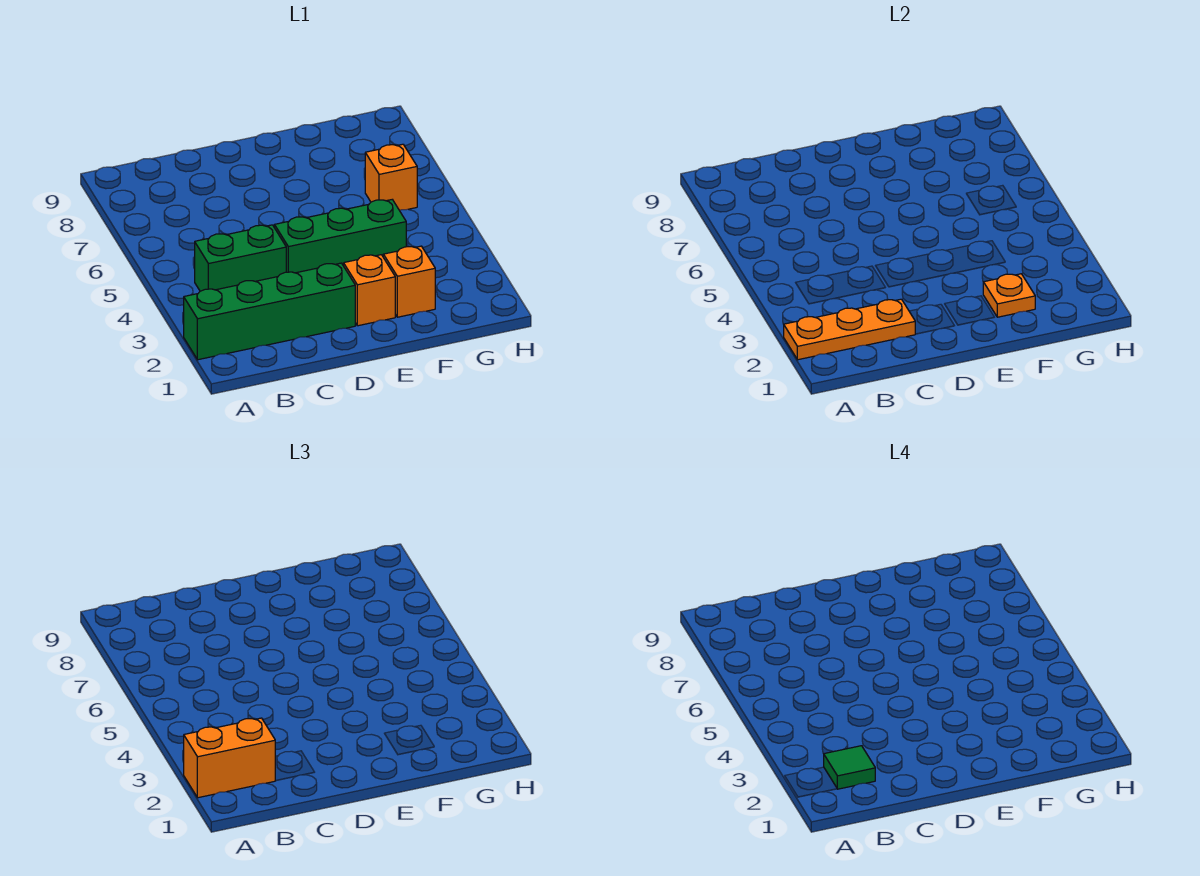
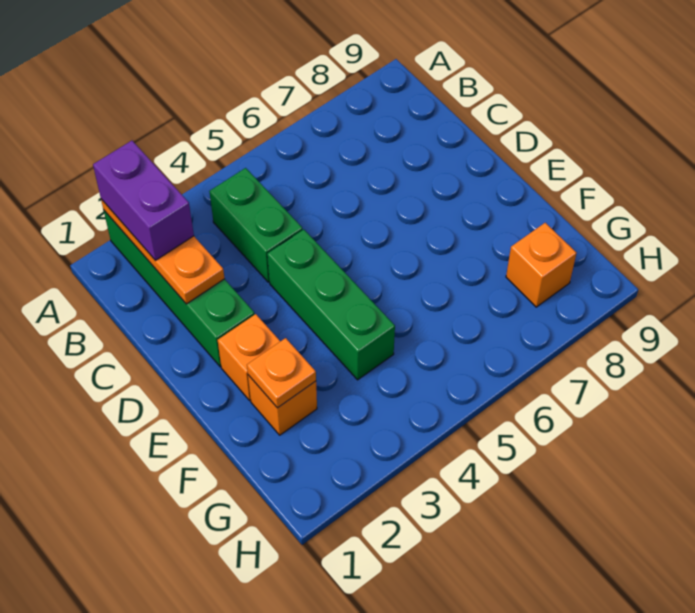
orange 1x2 brick [184,718,276,798] -> purple 1x2 brick [93,141,194,260]
green 1x1 tile [824,746,875,789] -> none
orange 1x1 brick [365,144,417,210] -> orange 1x1 brick moved to [506,223,577,307]

